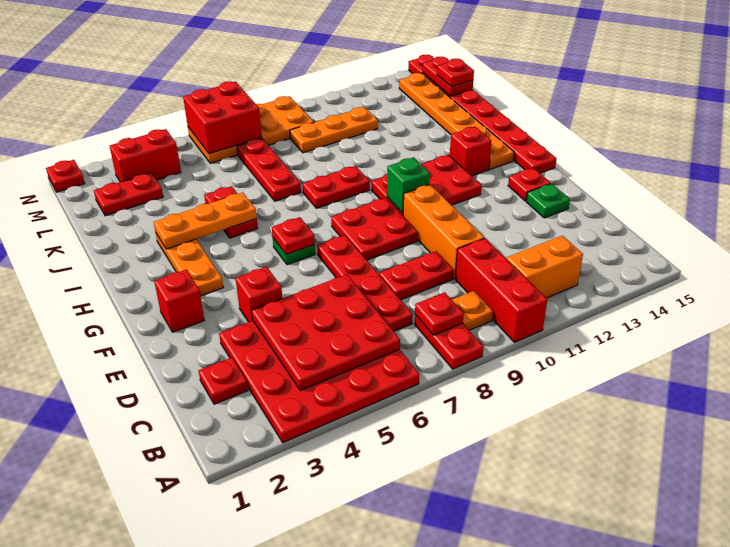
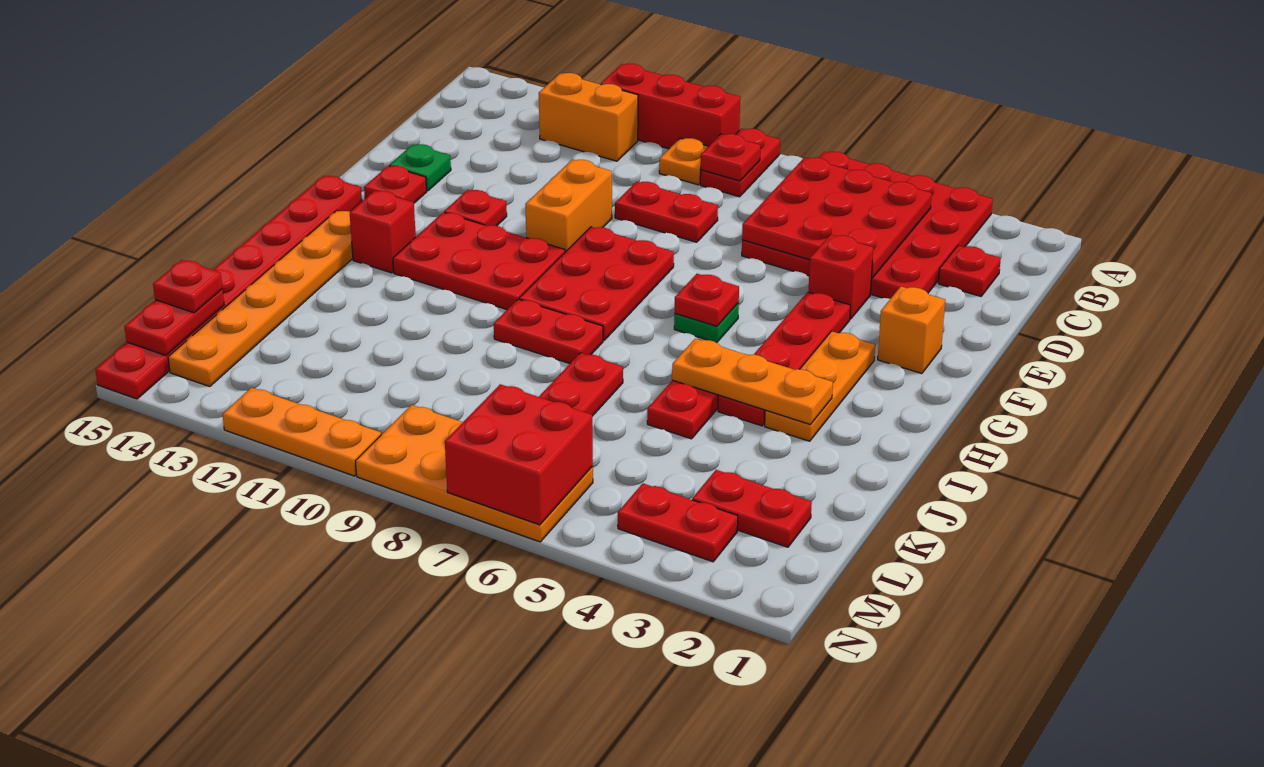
red 1x3 brick [455,238,547,342] -> red 1x3 brick turned to [601,64,740,149]
red 1x4 plate [317,235,413,331] -> red 1x4 plate moved to [718,292,850,426]
orange 1x3 brick [403,184,484,278] -> orange 1x2 brick [525,159,612,252]
red 1x1 brick [154,270,204,332] -> orange 1x1 brick [878,286,945,374]
red 2x2 plate [331,198,418,260] -> red 2x3 plate [519,227,674,340]
green 1x1 brick [387,157,430,213] -> none
orange 1x3 plate [290,107,378,153] -> orange 1x3 plate moved to [223,388,381,476]
red 1x2 brick [110,129,181,182] -> red 1x2 plate [618,483,738,562]
red 1x1 plate [46,160,85,192] -> red 1x1 plate moved to [444,190,507,226]

